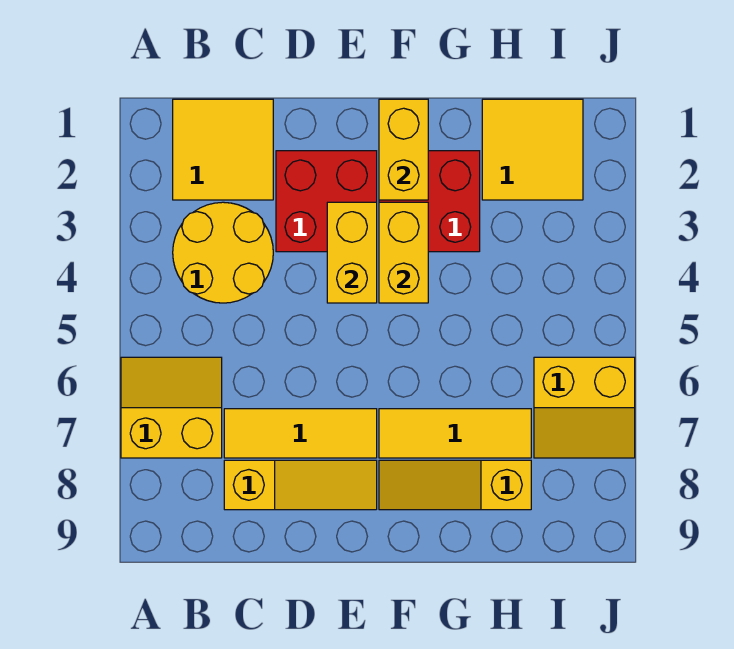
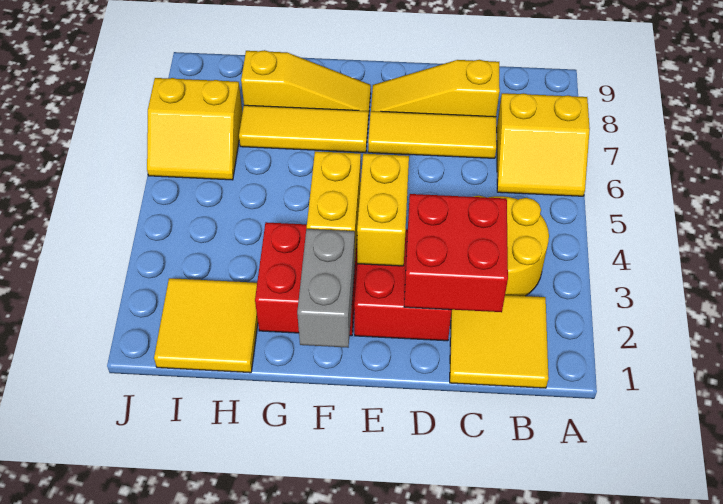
none -> red 2x2 brick [404,194,508,312]
yellow 1x2 brick [379,99,428,200] -> grey 1x2 brick [297,229,355,348]
yellow 2x2 slope [534,357,635,458] -> yellow 2x2 slope turned to [147,78,243,180]

